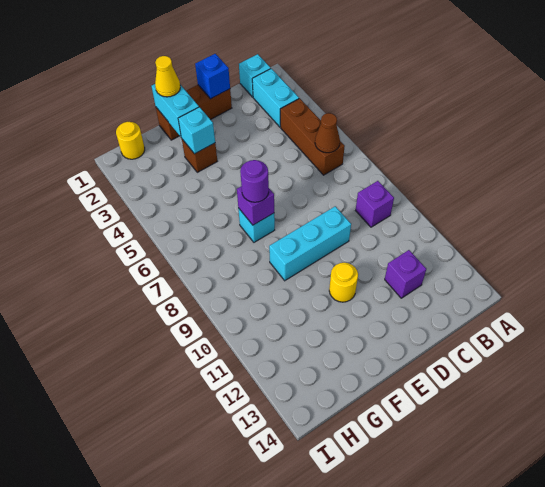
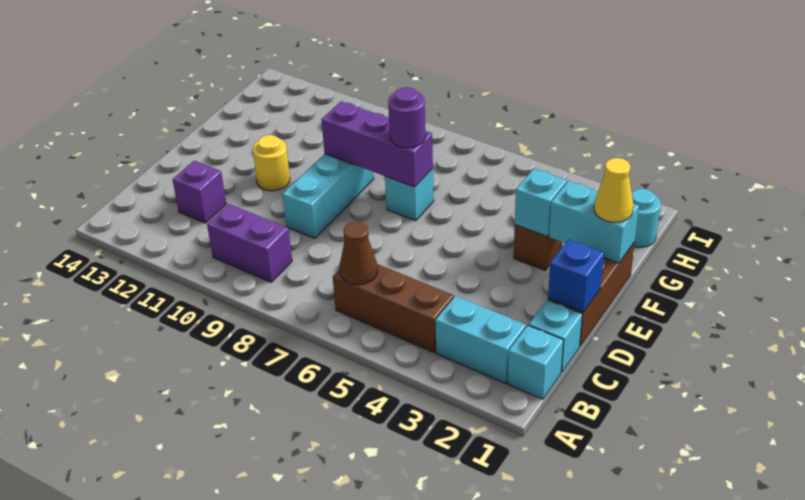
purple 1x1 brick [356,181,394,227] -> purple 1x2 brick [207,204,292,282]
none -> cyan 1x1 brick [529,300,582,372]
purple 1x1 brick [237,186,274,225] -> purple 1x3 brick [321,101,433,187]
yellow 1x1 round brick [116,122,145,159] -> cyan 1x1 round brick [632,189,661,247]

